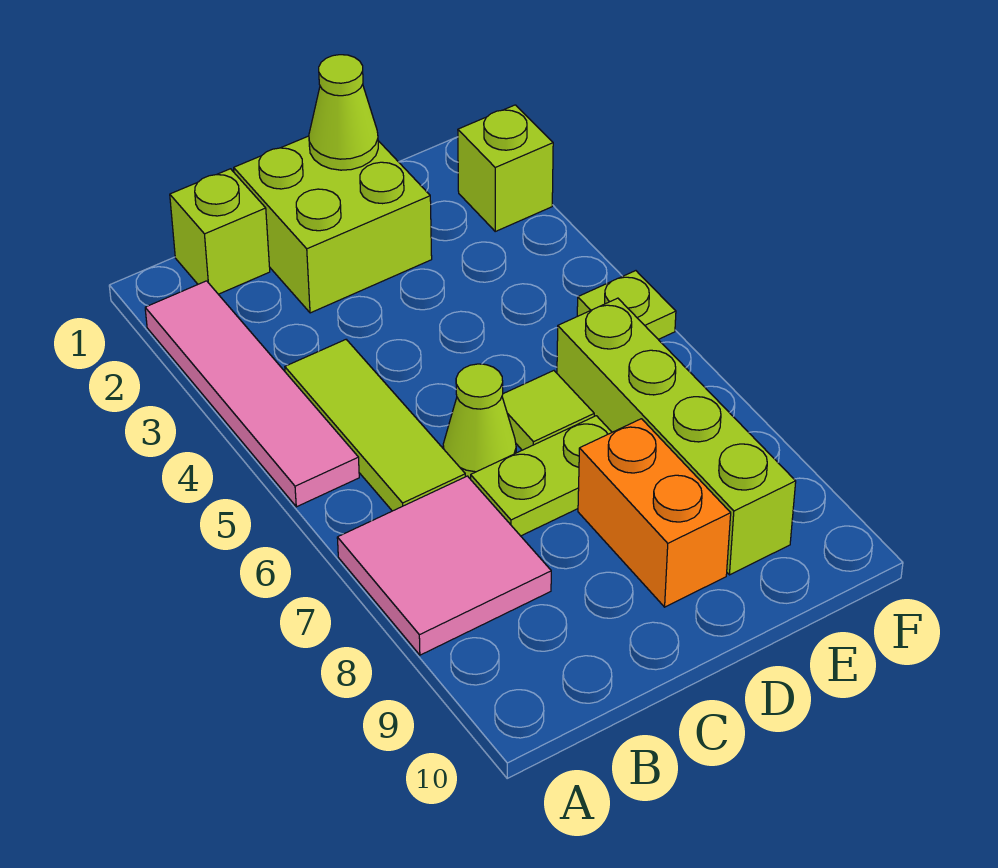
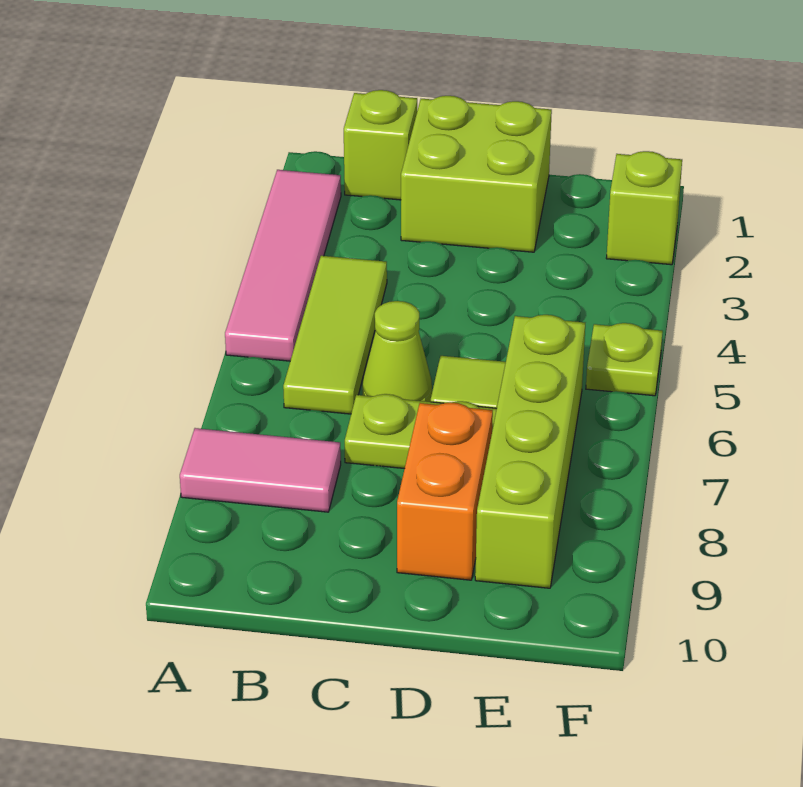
pink 2x2 tile [337,476,551,655] -> pink 1x2 tile [180,428,341,512]
lime 1x1 cone [309,55,378,170] -> none

